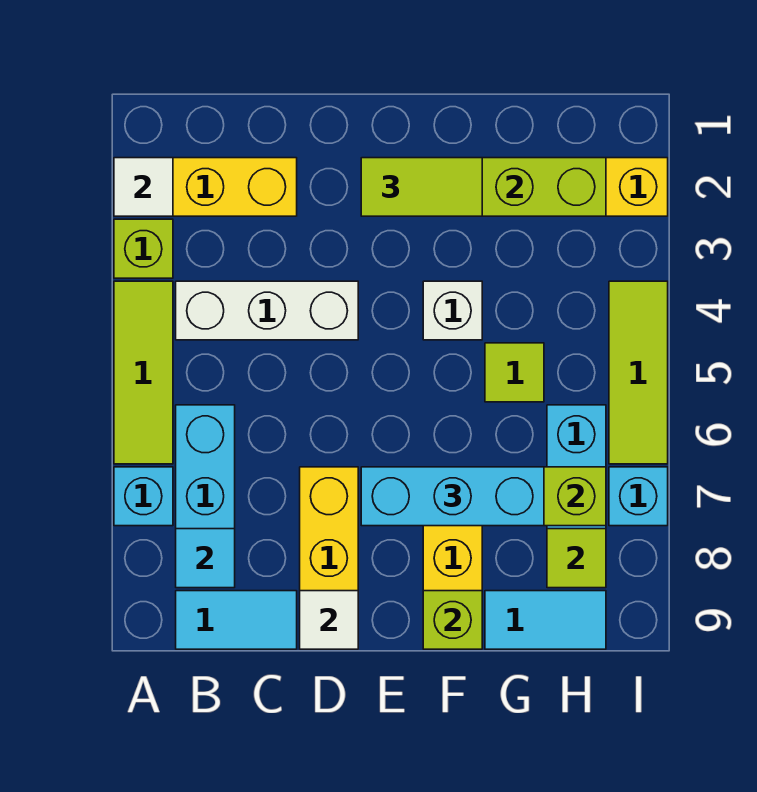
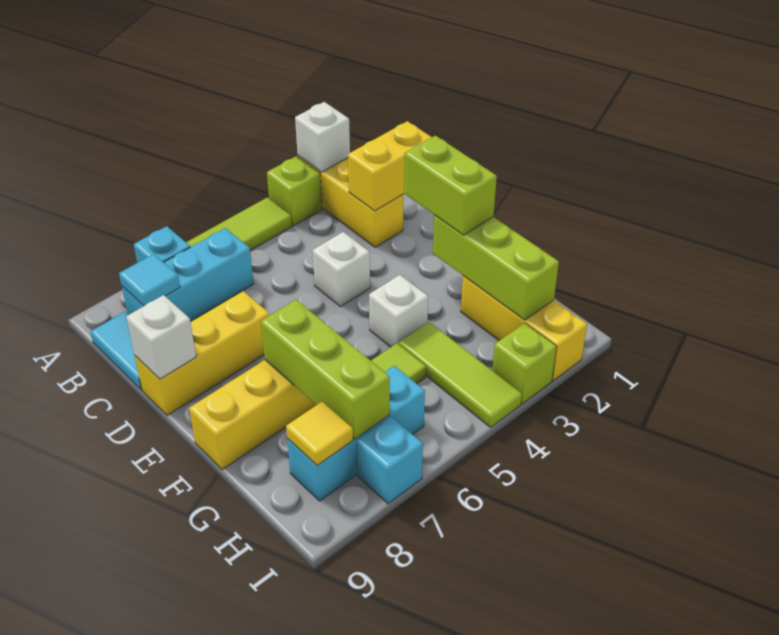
white 1x1 tile [114,158,173,216] -> white 1x1 brick [295,102,350,172]
white 1x3 brick [176,281,358,340] -> white 1x1 brick [313,232,370,306]
none -> yellow 1x2 brick [348,121,432,211]
white 1x1 tile [300,591,358,649] -> white 1x1 brick [126,295,196,379]
lime 1x2 tile [361,158,482,216] -> lime 1x2 brick [404,136,497,235]
cyan 1x3 brick [361,467,544,526] -> none
lime 1x1 brick [423,591,482,649] -> lime 1x1 brick moved to [492,323,557,404]
cyan 1x2 tile [485,591,606,649] -> none
lime 1x1 tile [547,529,606,588] -> yellow 1x1 tile [286,402,353,465]
lime 1x3 tile [609,281,668,464] -> lime 1x3 tile turned to [399,322,522,427]

